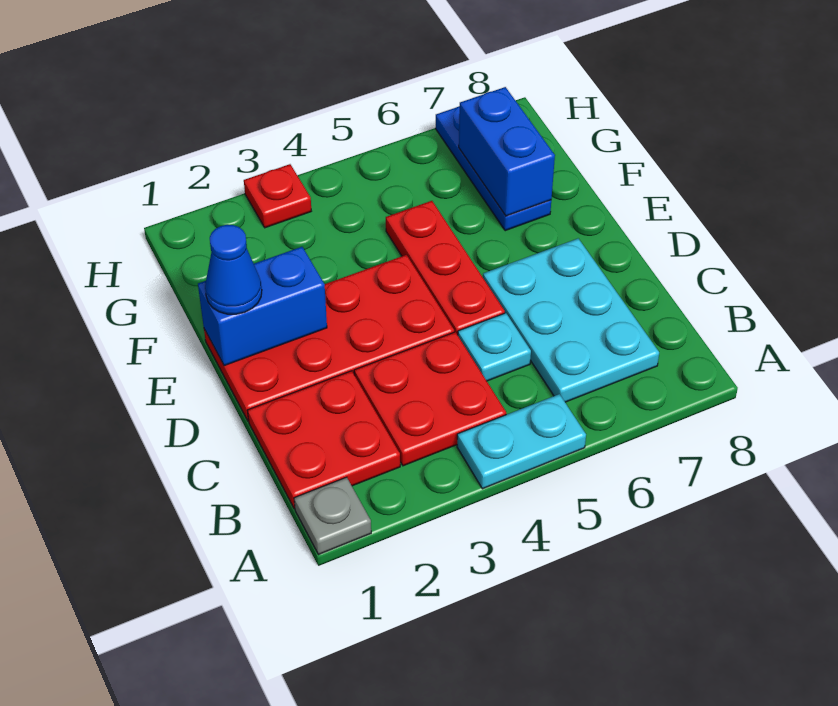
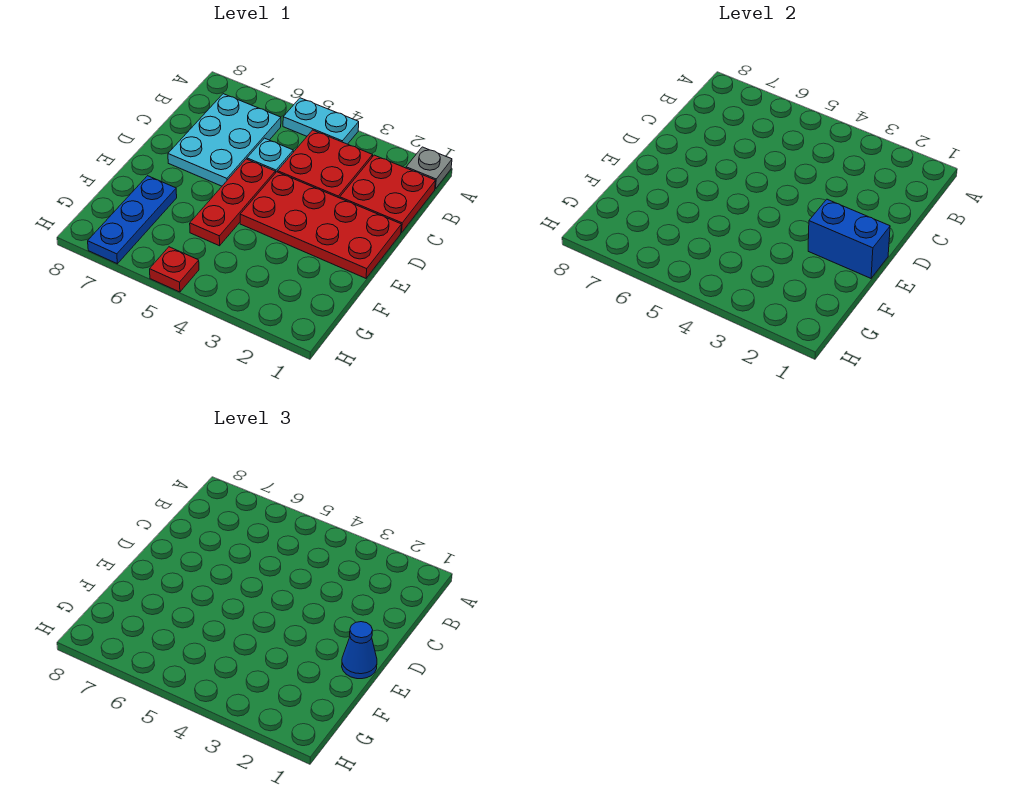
blue 1x2 brick [459,87,555,216] -> none
red 1x1 plate [244,164,311,228] -> red 1x1 plate moved to [150,247,199,292]

